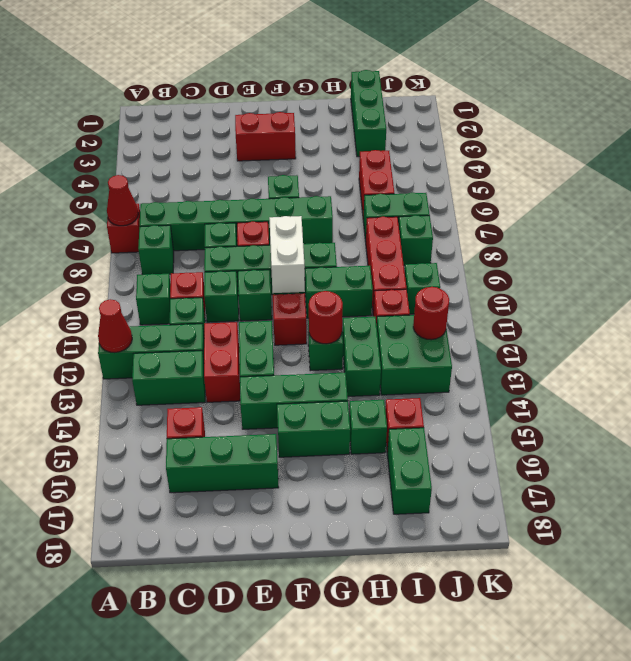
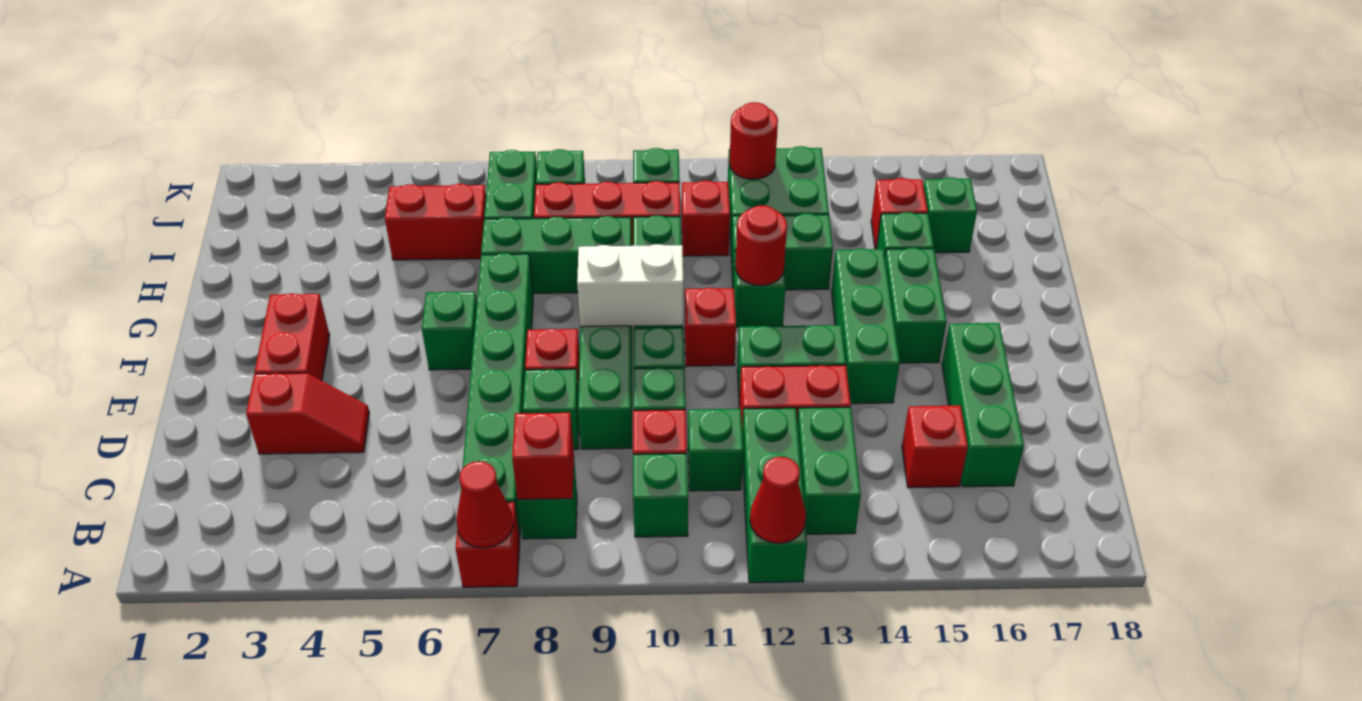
none -> red 1x1 brick [512,413,574,499]
none -> red 1x2 slope [246,373,369,454]
green 1x3 brick [351,70,386,157] -> green 1x3 brick moved to [481,216,632,293]
green 1x2 brick [387,428,432,514] -> green 1x1 brick [924,177,977,253]

